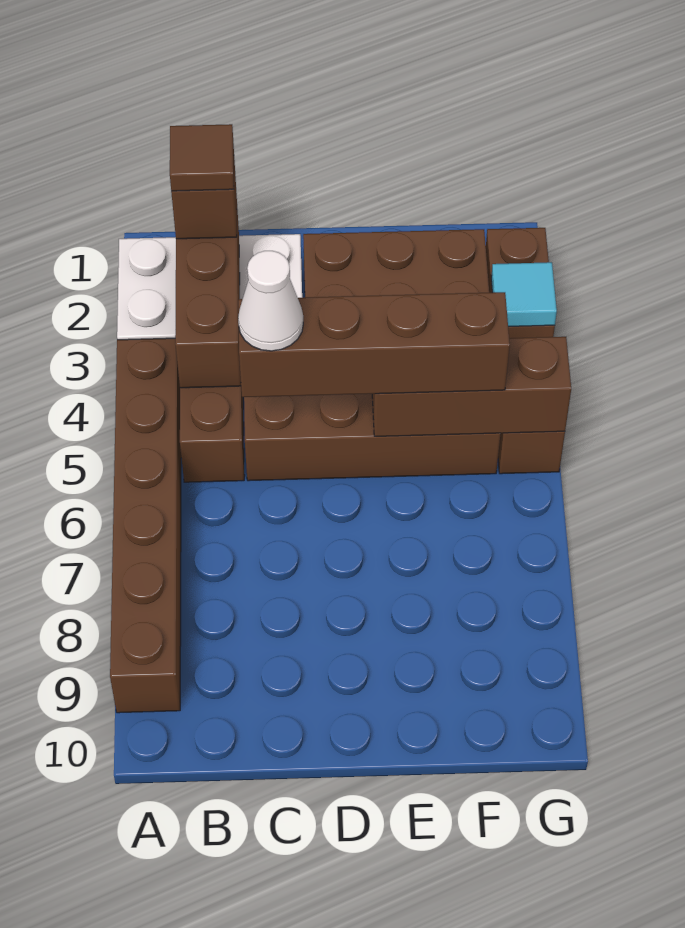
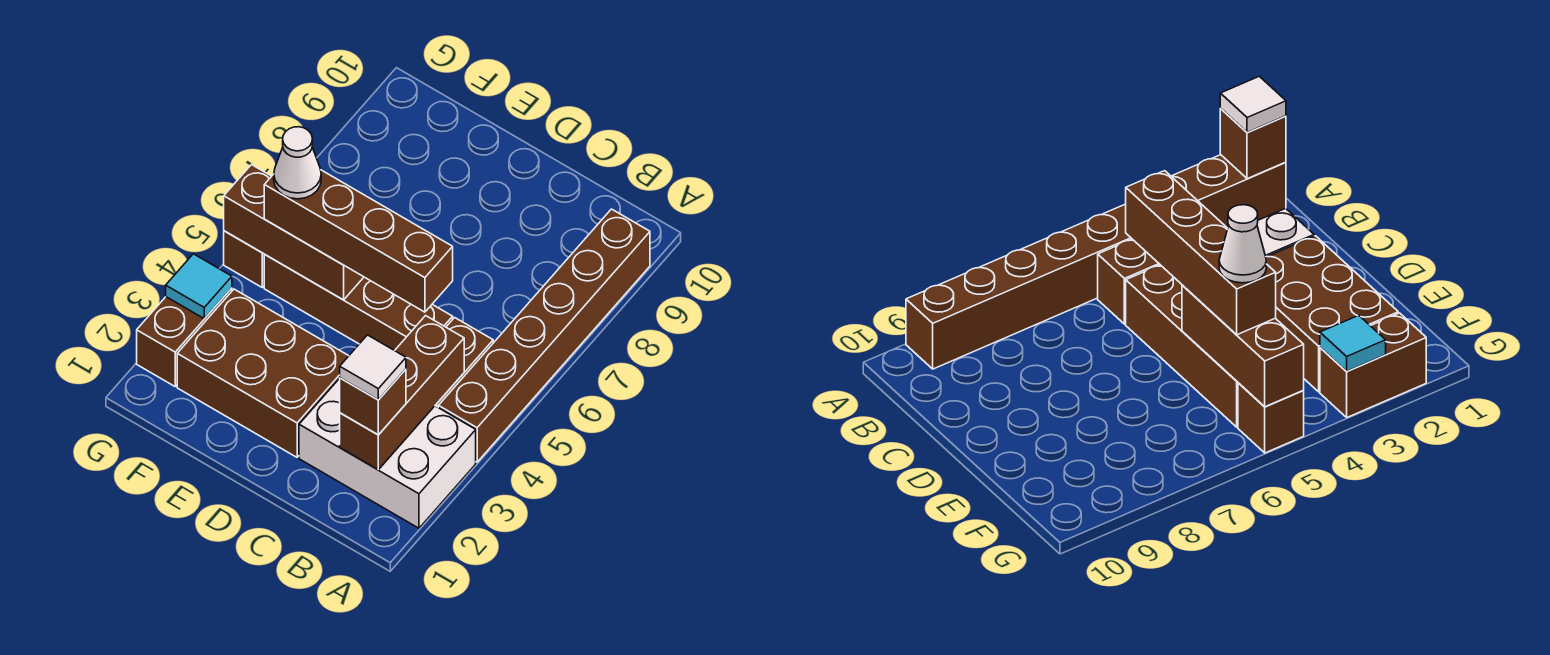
brown 1x1 tile [170,124,234,191] -> white 1x1 tile [340,335,406,400]
white 1x1 cone [238,251,303,351] -> white 1x1 cone moved to [274,127,321,199]

